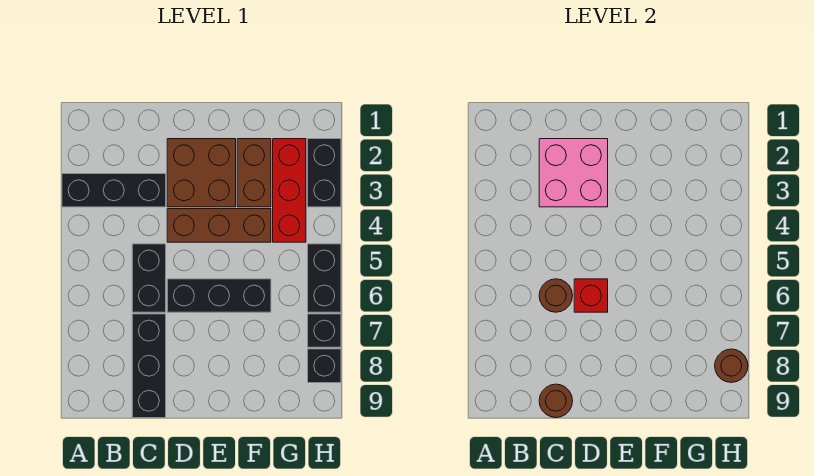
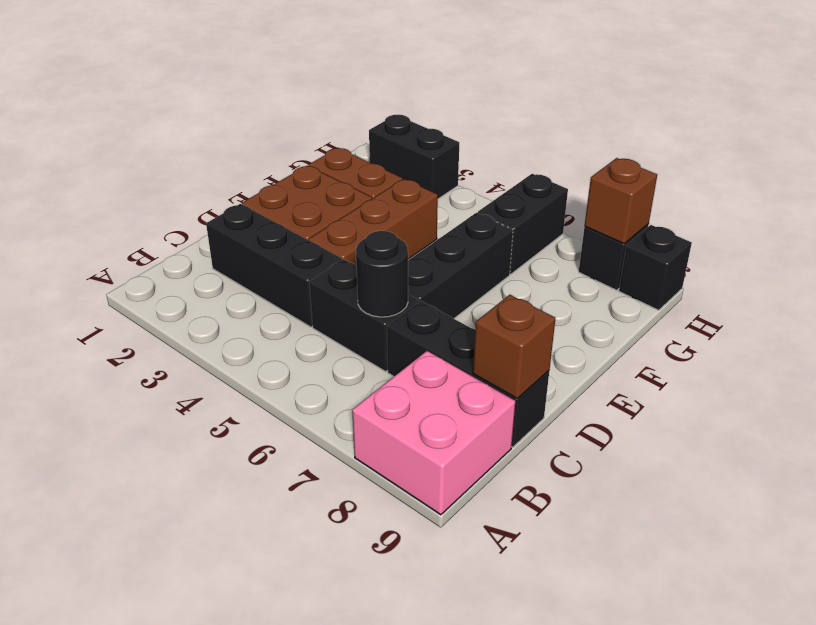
black 1x3 brick [62,174,166,207] -> black 1x3 brick turned to [206,204,342,327]
pink 2x2 brick [539,139,608,207] -> pink 2x2 brick moved to [352,351,515,515]
brown 1x1 round brick [539,279,573,312] -> black 1x1 round brick [356,231,408,317]
brown 1x1 round brick [539,384,573,418] -> brown 1x1 brick [473,295,555,399]
red 1x1 brick [574,279,608,312] -> none
red 1x3 brick [273,139,306,242] -> none
black 1x2 brick [308,244,341,312] -> black 1x2 brick turned to [478,174,568,274]
black 1x1 brick [308,314,341,347] -> black 1x1 brick moved to [619,225,692,310]
brown 1x1 round brick [715,349,748,382] -> brown 1x1 brick [585,158,657,244]

